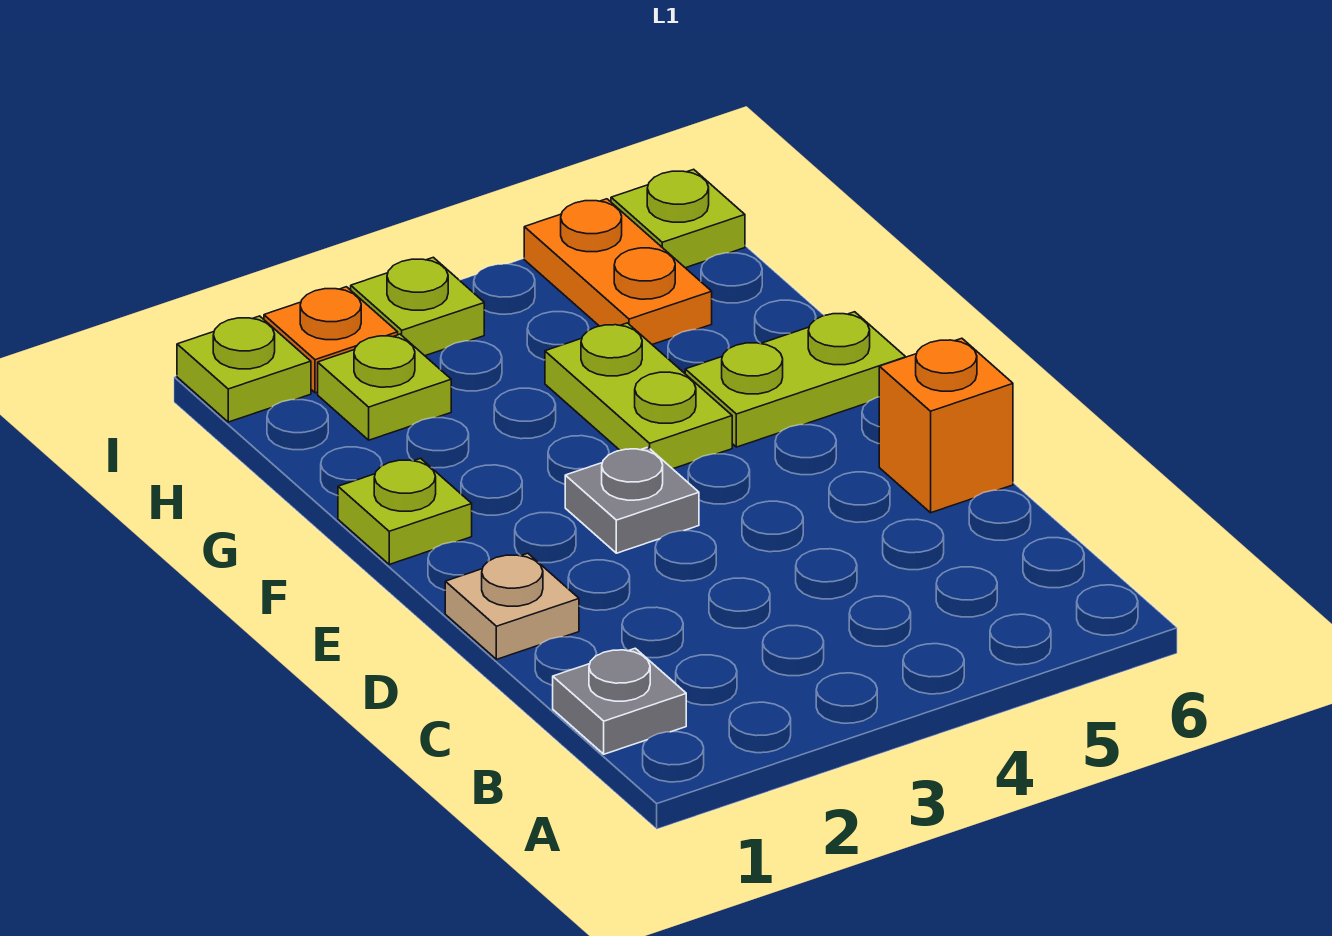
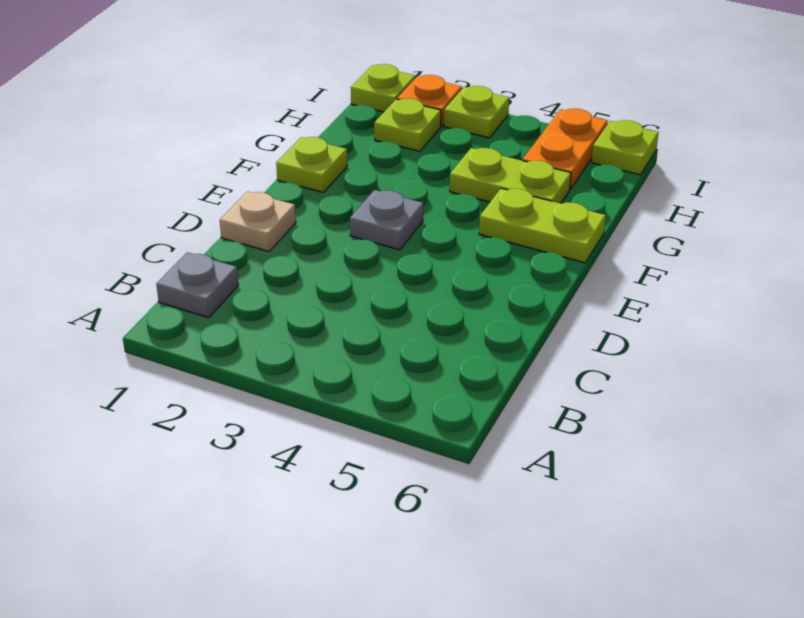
orange 1x1 brick [879,338,1013,513] -> none
lime 1x2 plate [545,323,732,469] -> lime 1x2 plate turned to [450,148,571,203]

